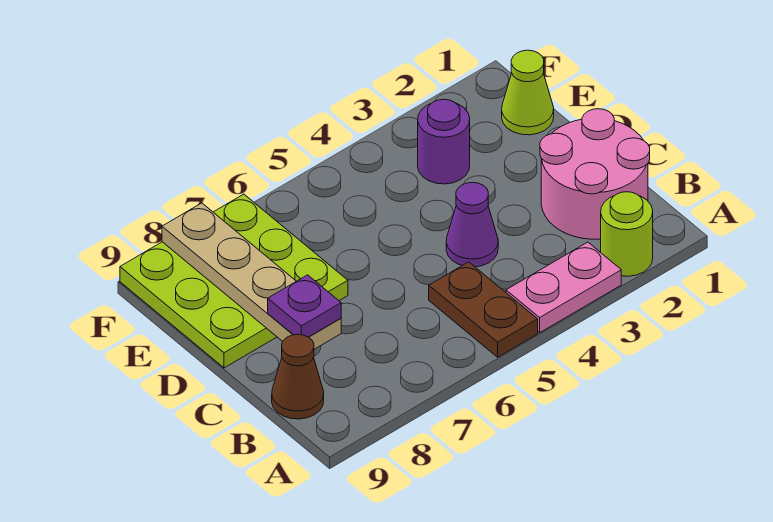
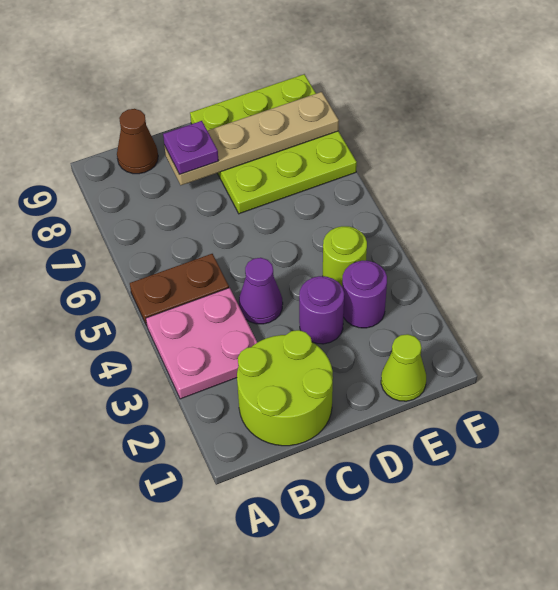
lime 1x1 round brick [601,192,653,276] -> lime 1x1 round brick moved to [323,226,367,286]
pink 1x2 plate [506,242,621,333] -> pink 2x2 plate [146,288,257,399]
pink 2x2 round brick [540,109,650,239] -> lime 2x2 round brick [237,330,333,446]
none -> purple 1x1 round brick [299,276,344,344]

